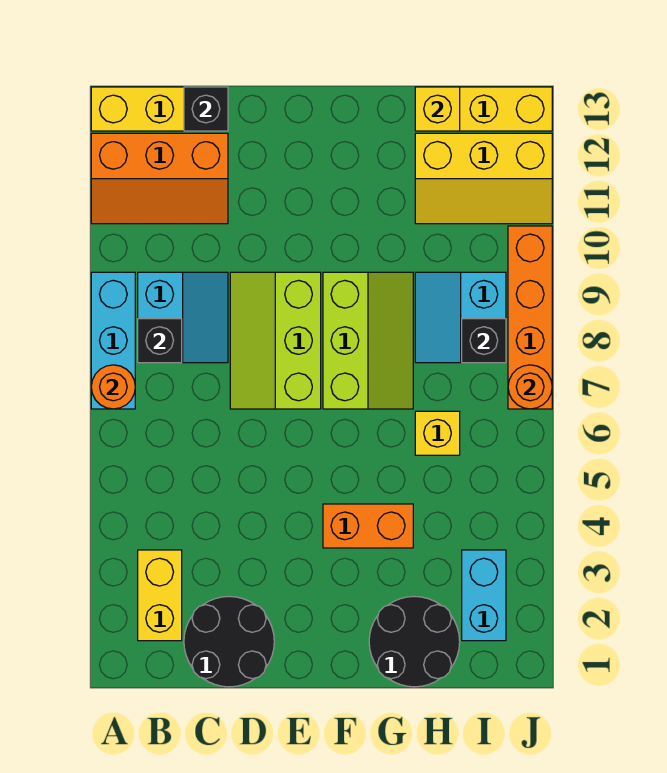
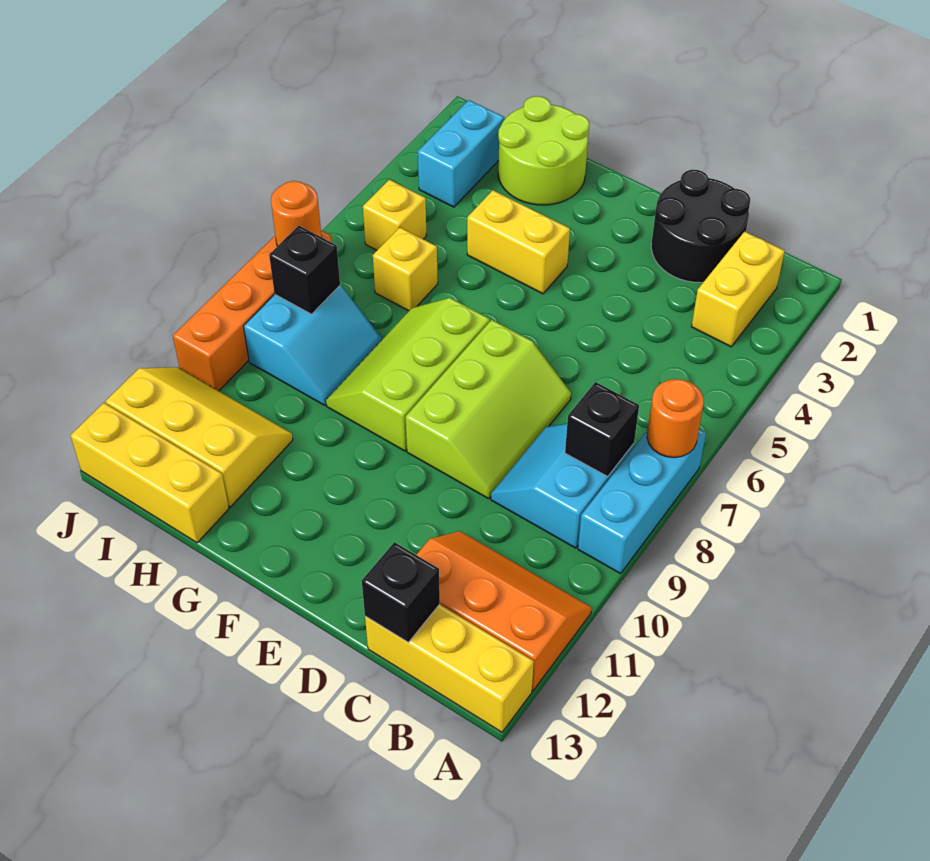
orange 1x2 brick [323,504,413,548] -> yellow 1x2 brick [467,190,570,294]
black 2x2 round brick [369,596,460,687] -> lime 2x2 round brick [498,96,589,205]
yellow 1x1 brick [415,87,460,131] -> yellow 1x1 brick moved to [363,180,427,250]

